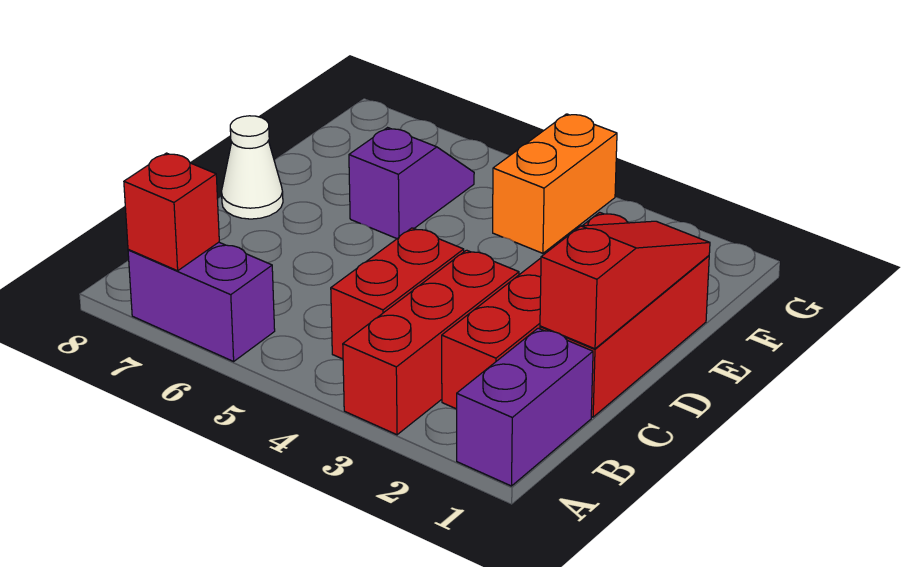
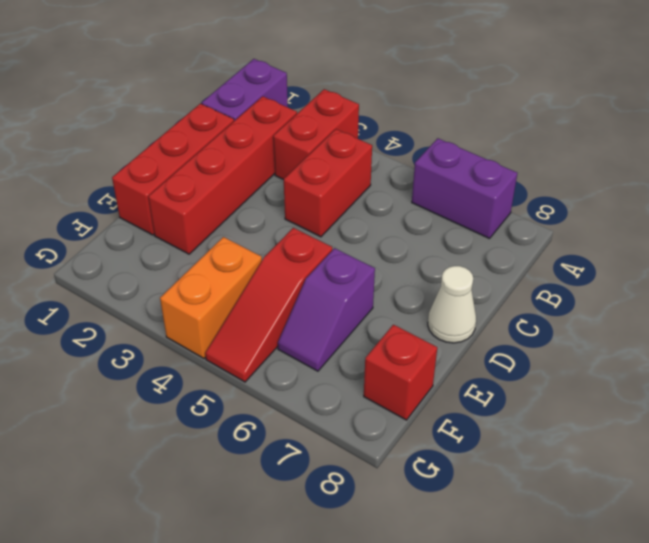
red 1x3 brick [343,250,519,435] -> red 1x2 brick [273,89,359,180]
red 1x1 brick [124,153,219,271] -> red 1x1 brick moved to [364,325,437,420]
red 1x3 slope [540,221,710,349] -> red 1x3 slope moved to [205,228,332,382]

